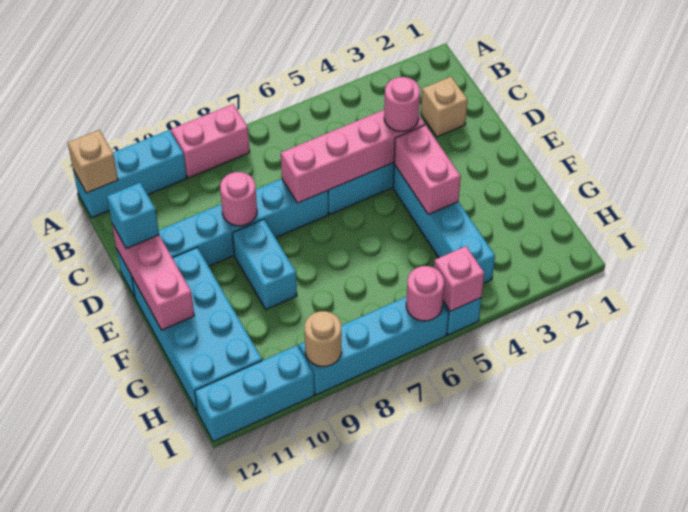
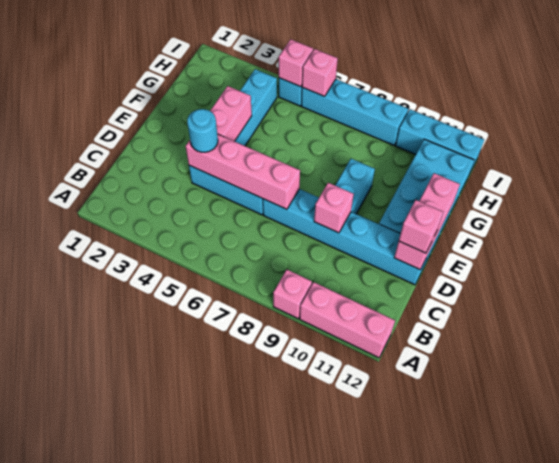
pink 1x2 brick [171,104,250,178] -> pink 1x1 brick [273,270,312,319]
cyan 1x3 brick [73,130,187,218] -> pink 1x3 brick [300,282,395,358]
tan 1x1 brick [68,130,118,193] -> none
tan 1x1 brick [421,77,468,137] -> none
pink 1x1 round brick [384,77,420,131] -> cyan 1x1 round brick [187,109,218,152]
pink 1x1 round brick [220,172,257,226] -> pink 1x1 brick [314,183,354,233]
cyan 1x1 brick [107,183,159,249] -> pink 1x1 brick [399,200,443,253]
pink 1x1 round brick [406,266,444,321] -> pink 1x1 brick [302,49,338,96]
tan 1x1 round brick [305,311,341,366] -> none

